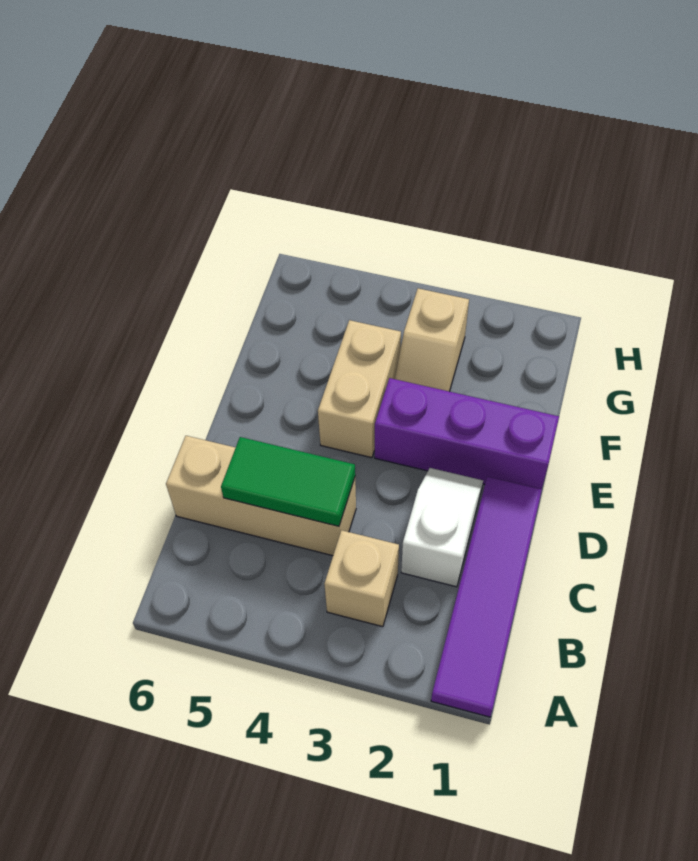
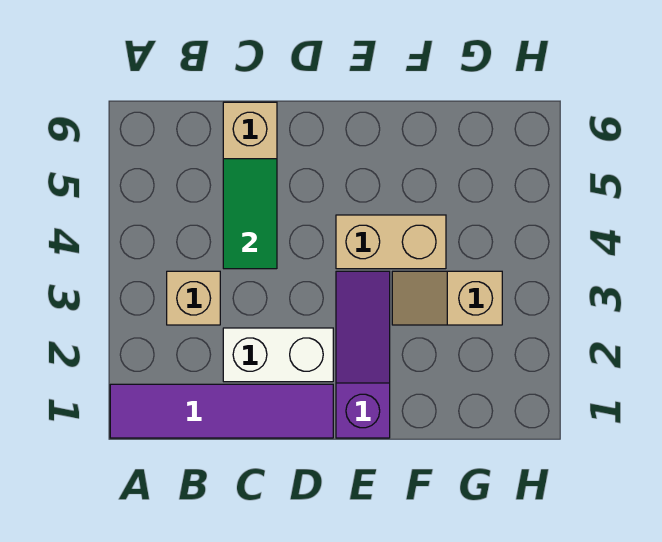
white 1x2 slope [401,468,483,587] -> white 1x2 brick [223,328,333,382]
purple 1x3 brick [375,378,559,489] -> purple 1x3 slope [336,271,390,438]

